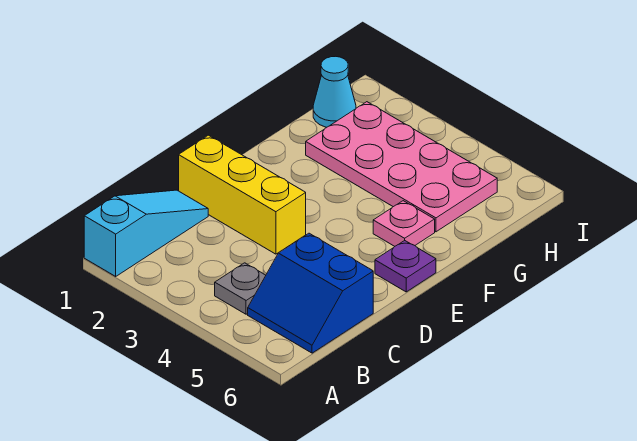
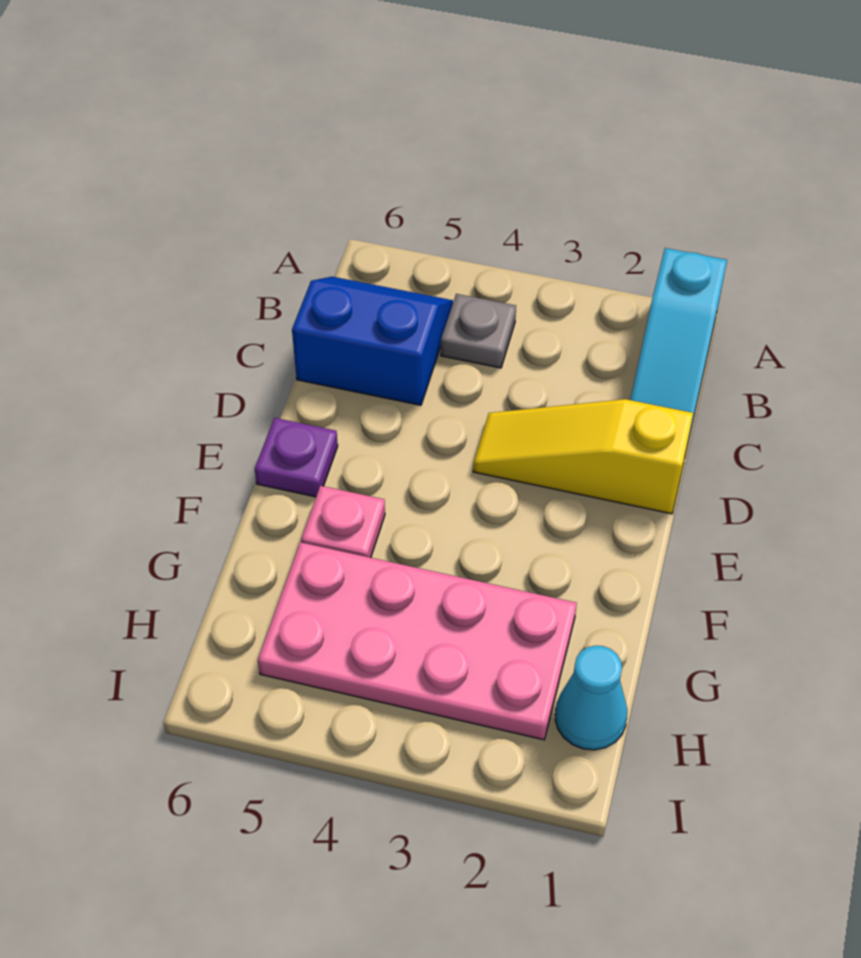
yellow 1x3 brick [179,135,306,254] -> yellow 1x3 slope [473,399,693,514]

